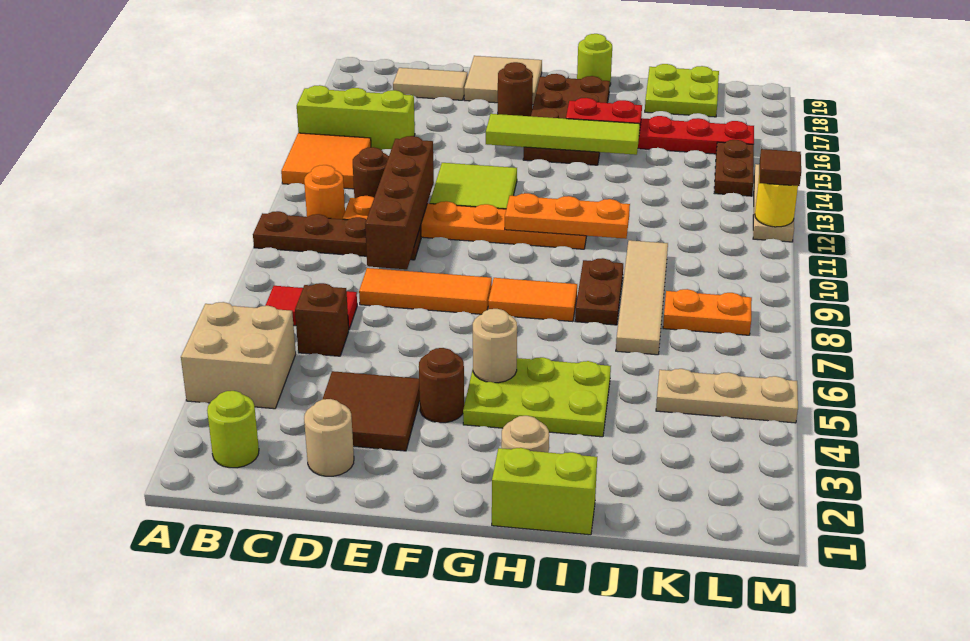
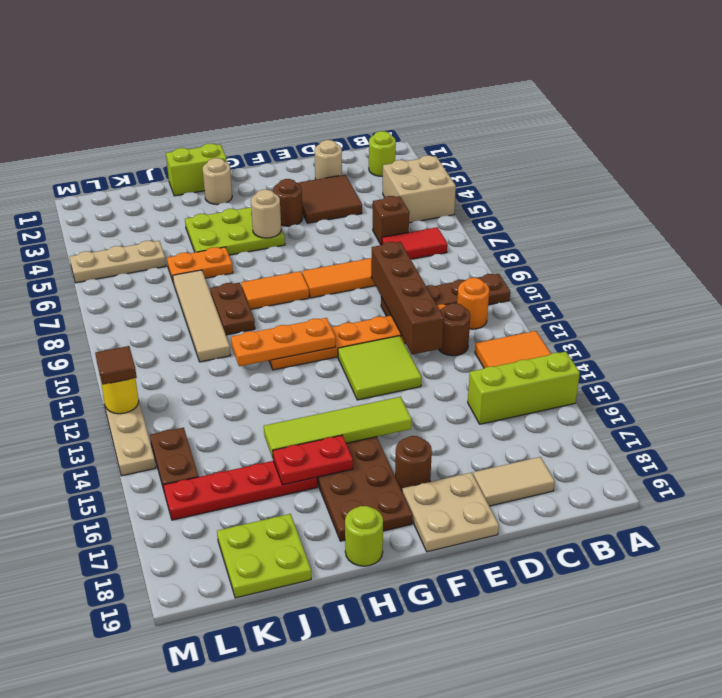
tan 2x2 tile [464,56,542,105] -> tan 2x2 plate [402,473,499,552]
orange 1x2 plate [663,289,752,335] -> orange 1x2 plate moved to [167,247,233,284]

